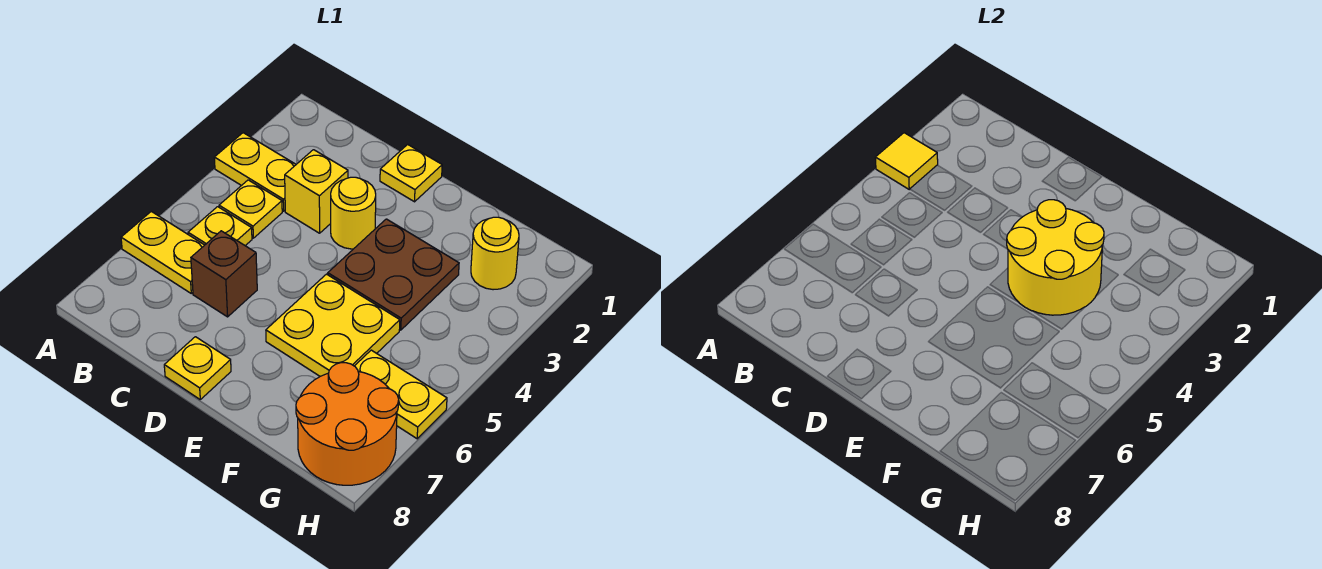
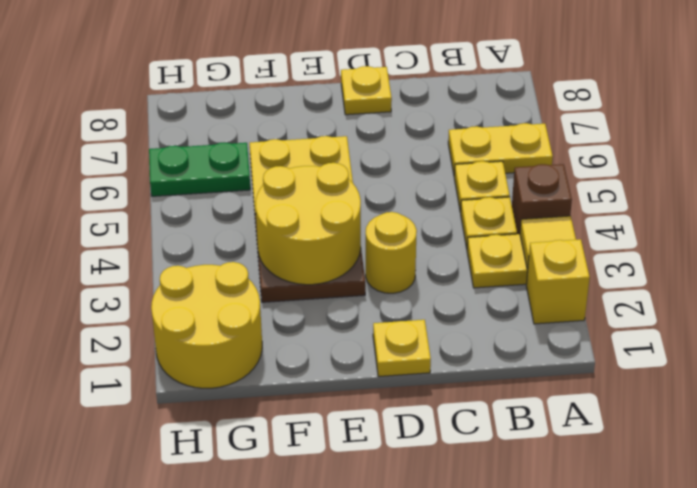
yellow 1x1 brick [285,150,348,233] -> yellow 1x1 brick moved to [526,239,590,324]
brown 1x1 brick [191,231,257,317] -> brown 1x1 brick moved to [512,164,572,234]
yellow 1x1 round brick [471,217,519,290] -> yellow 2x2 round brick [151,262,262,388]
yellow 1x2 plate [355,350,447,439] -> green 1x2 plate [149,143,250,196]
orange 2x2 round brick [296,363,399,485] -> none

